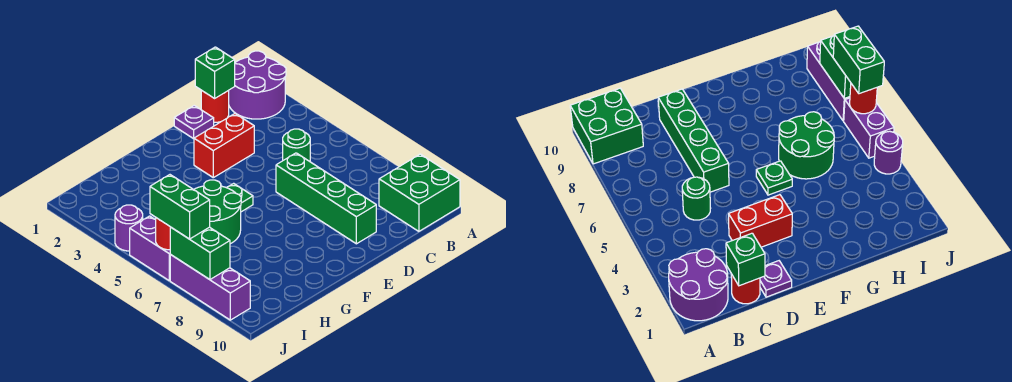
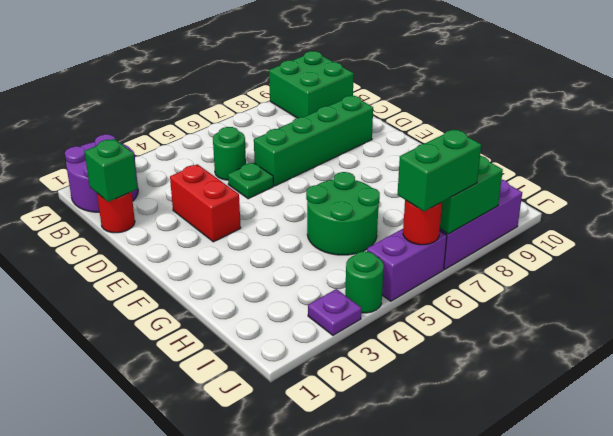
purple 1x1 plate [174,106,214,139] -> purple 1x1 plate moved to [308,289,361,335]
green 1x1 plate [227,183,253,212] -> green 1x1 plate moved to [228,163,273,199]
purple 1x1 round brick [115,205,143,251] -> green 1x1 round brick [345,251,384,313]

